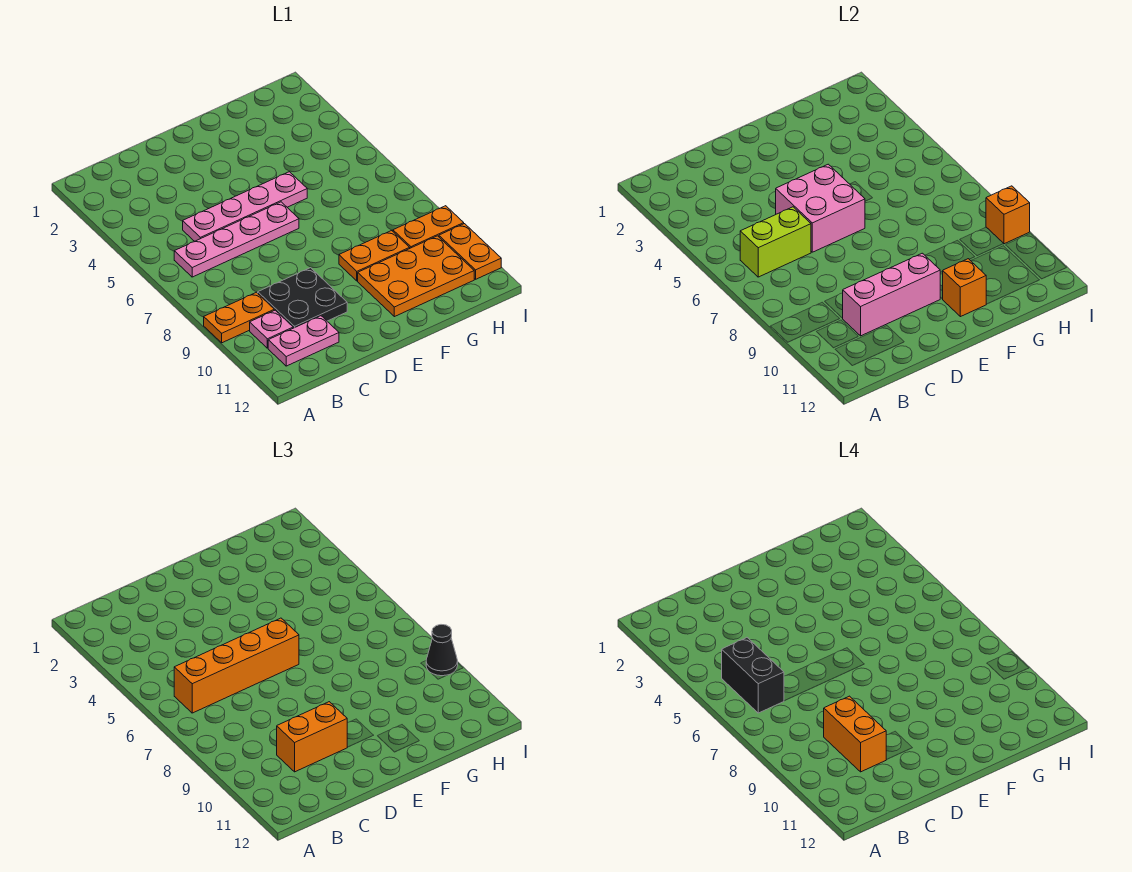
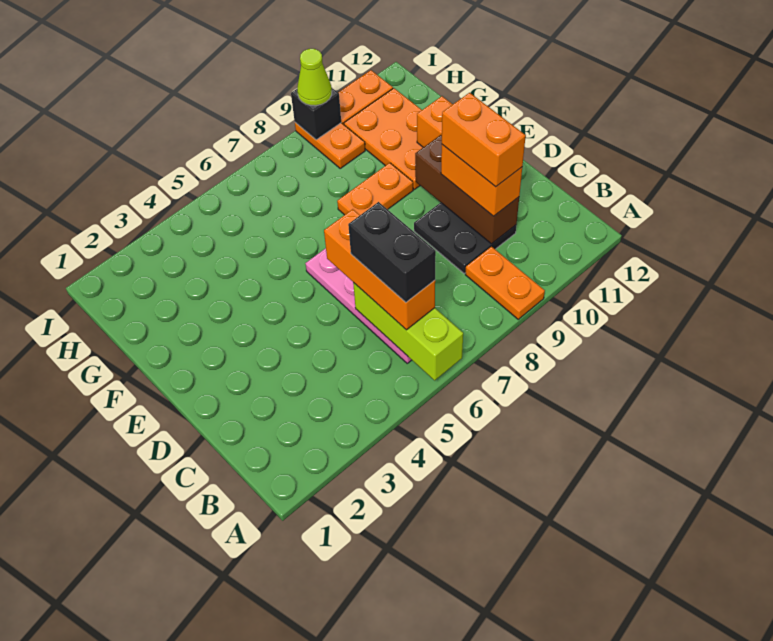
black 1x2 brick [722,638,784,713] -> black 1x2 brick turned to [348,202,436,302]
lime 1x2 brick [740,207,811,277] -> lime 1x3 brick [353,283,463,380]
orange 1x4 brick [174,618,299,713] -> orange 1x3 brick [324,209,435,330]
pink 1x1 plate [250,310,293,348] -> none
pink 1x2 plate [268,316,339,366] -> none
pink 1x4 plate [183,172,307,241] -> none
orange 1x2 brick [824,696,886,772] -> orange 1x2 brick turned to [442,93,526,187]
pink 1x3 brick [843,253,940,336] -> brown 1x3 brick [415,135,519,244]
pink 2x2 brick [776,164,865,252] -> none
orange 1x2 plate [339,231,410,281] -> orange 1x2 plate turned to [337,163,413,215]
orange 1x1 brick [986,186,1030,244] -> black 1x1 brick [291,88,341,140]
black 1x1 cone [426,625,458,676] -> lime 1x1 cone [297,49,332,106]

